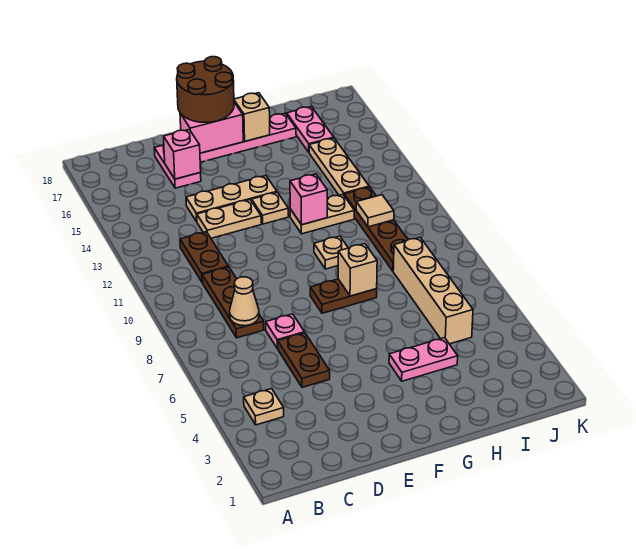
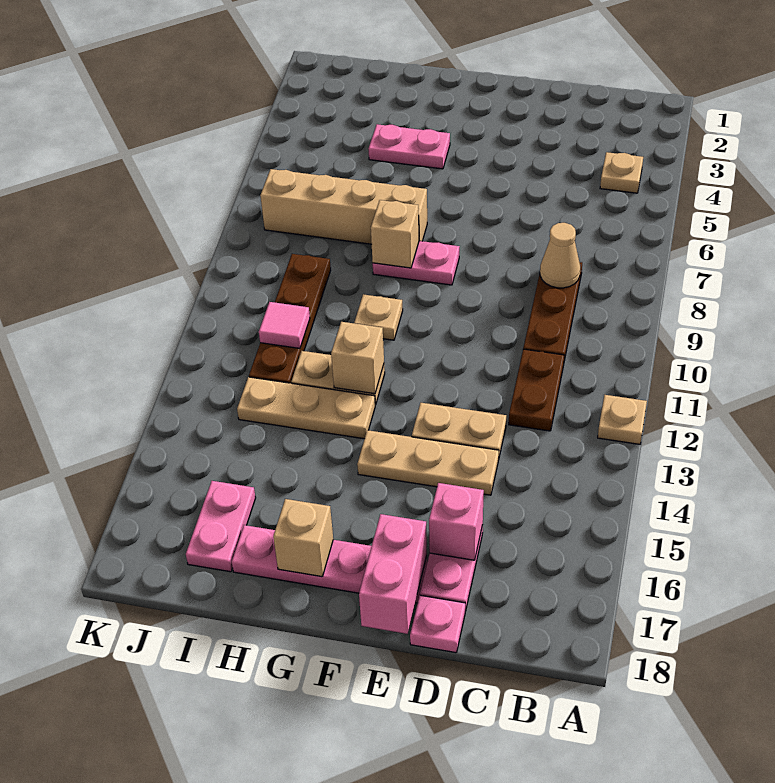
brown 1x2 plate [278,333,330,387] -> none
pink 1x1 plate [266,314,305,349] -> pink 1x1 plate moved to [410,595,465,653]
pink 1x2 brick [180,103,243,153] -> pink 1x2 brick turned to [359,514,427,634]
brown 2x2 round brick [177,57,234,122] -> none
brown 1x2 plate [310,279,377,313] -> pink 1x2 plate [373,241,459,285]
tan 1x1 plate [252,192,289,224] -> tan 1x1 plate moved to [598,395,647,444]
pink 1x1 brick [290,174,327,225] -> tan 1x1 brick [331,322,384,394]
tan 1x4 brick [393,238,473,344] -> tan 1x4 brick turned to [260,169,427,244]
tan 1x1 tile [356,195,394,227] -> pink 1x1 tile [259,302,310,348]
tan 1x3 plate [309,138,369,195] -> tan 1x3 plate turned to [237,377,375,439]

